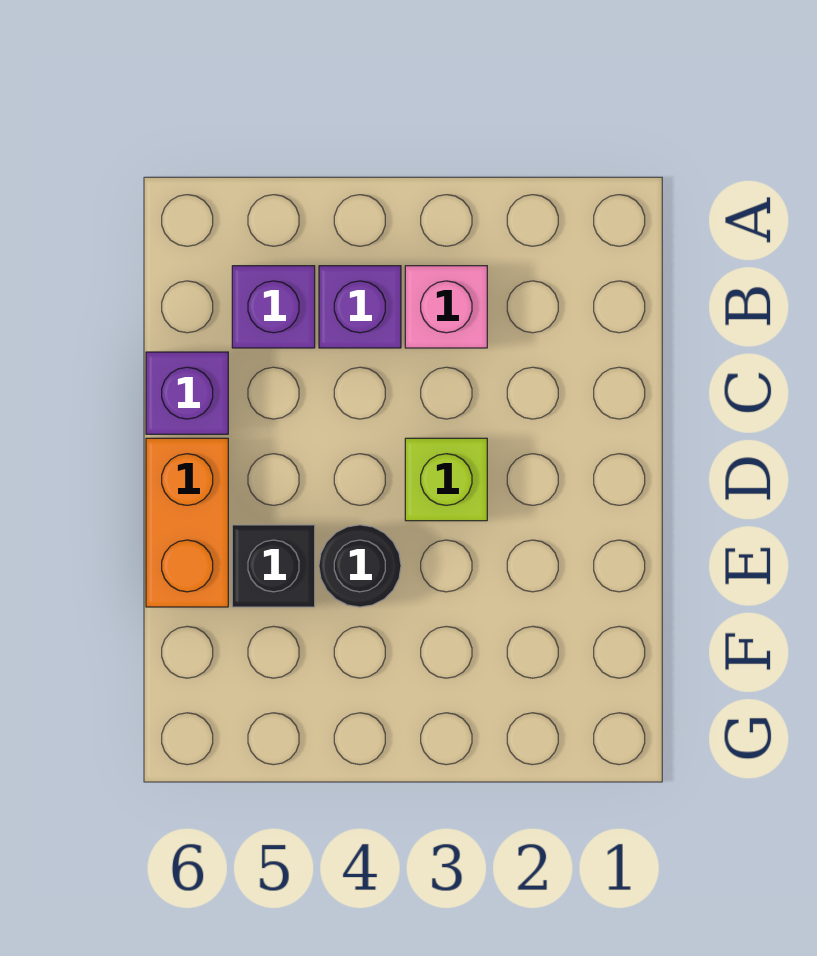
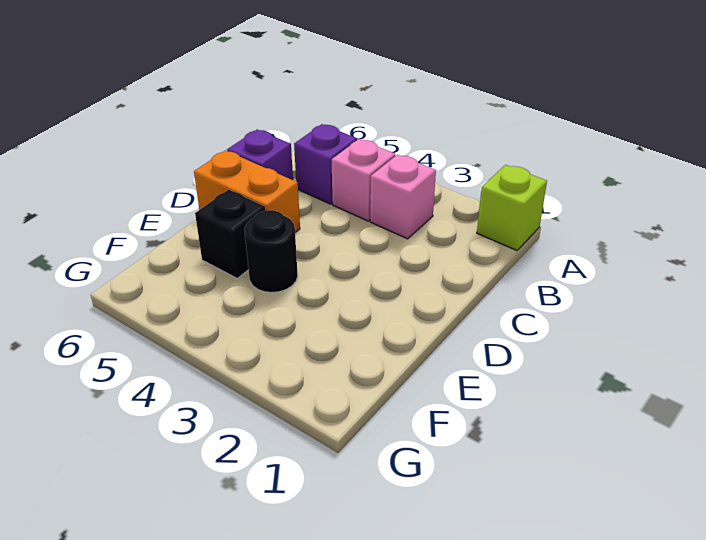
purple 1x1 brick [319,266,401,348] -> pink 1x1 brick [332,139,395,221]
lime 1x1 brick [405,438,487,521] -> lime 1x1 brick moved to [477,165,547,250]
orange 1x2 brick [146,438,228,607] -> orange 1x2 brick turned to [194,150,300,232]

